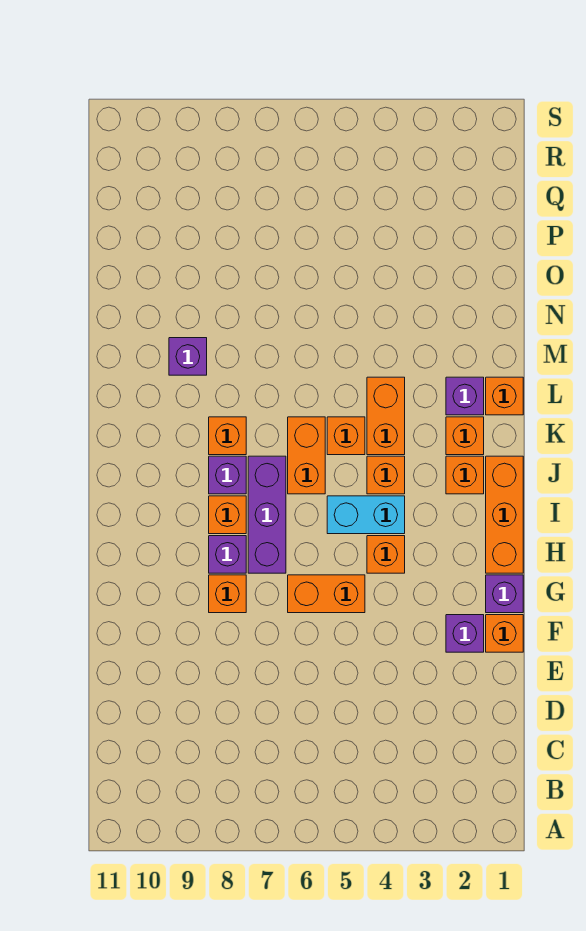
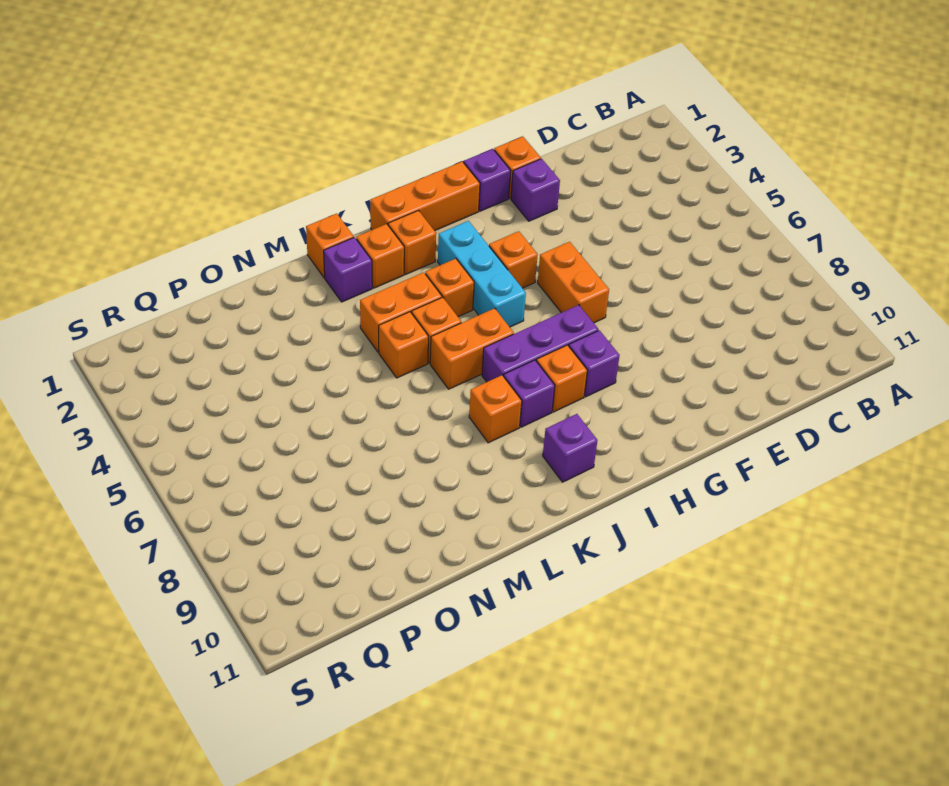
orange 1x1 brick [209,575,246,613] -> orange 1x1 brick moved to [379,312,428,378]
cyan 1x2 brick [327,496,405,534] -> cyan 1x3 brick [438,221,526,327]
purple 1x1 brick [169,338,207,375] -> purple 1x1 brick moved to [543,414,598,482]

